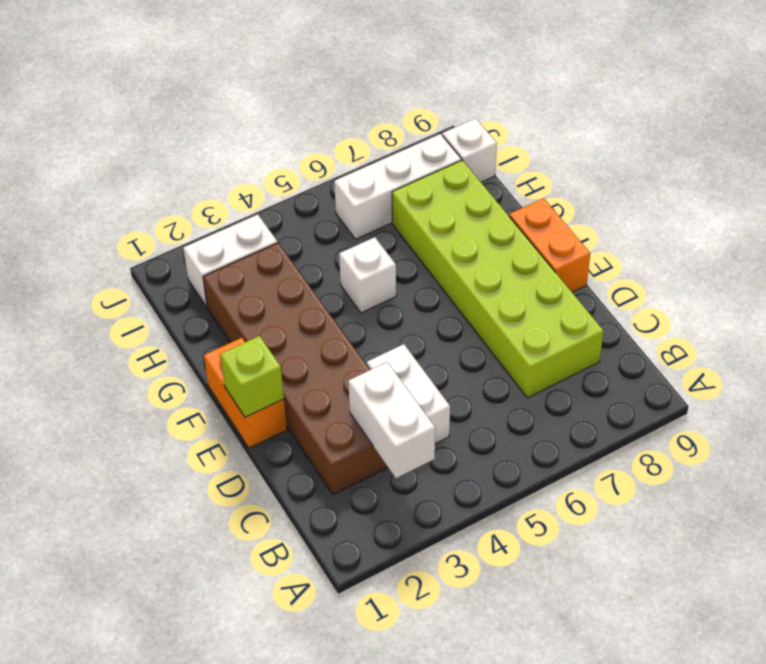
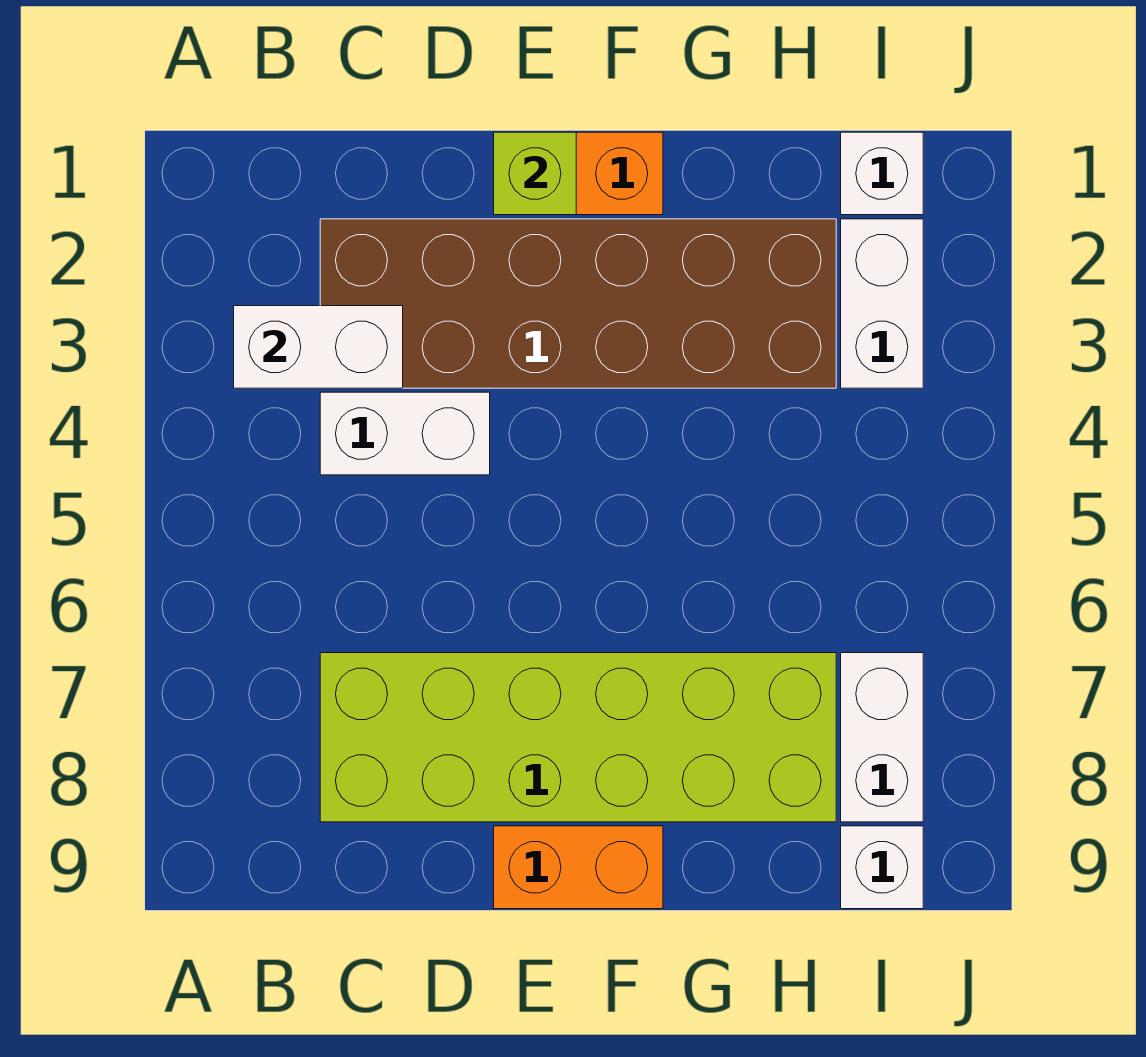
white 1x1 brick [339,237,396,313] -> white 1x1 brick moved to [841,132,923,215]
white 1x3 brick [334,134,461,239] -> white 1x2 brick [841,653,923,822]

